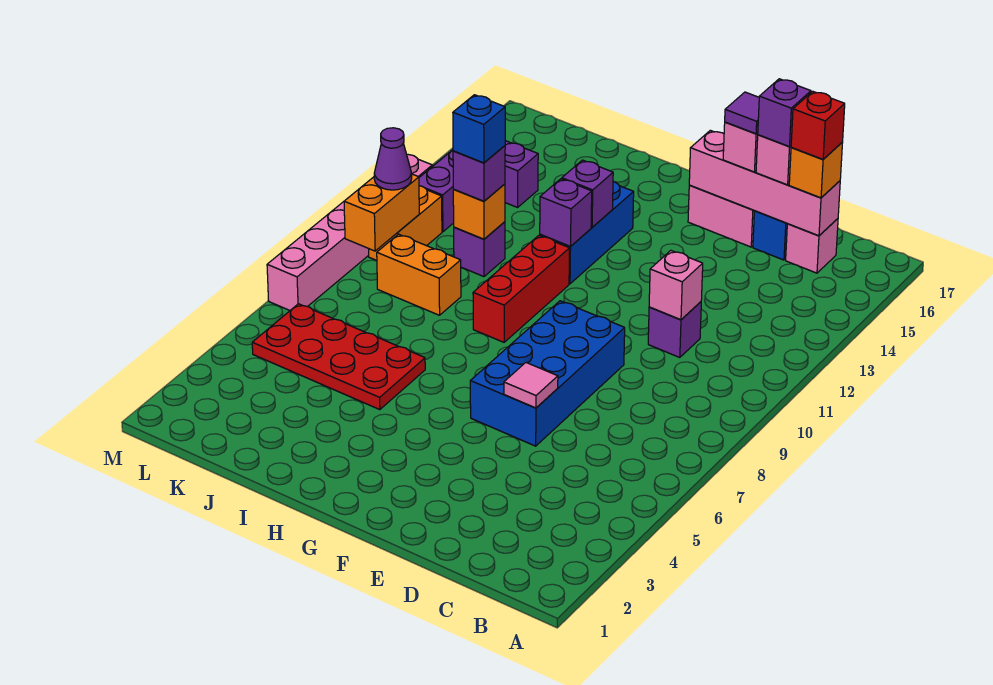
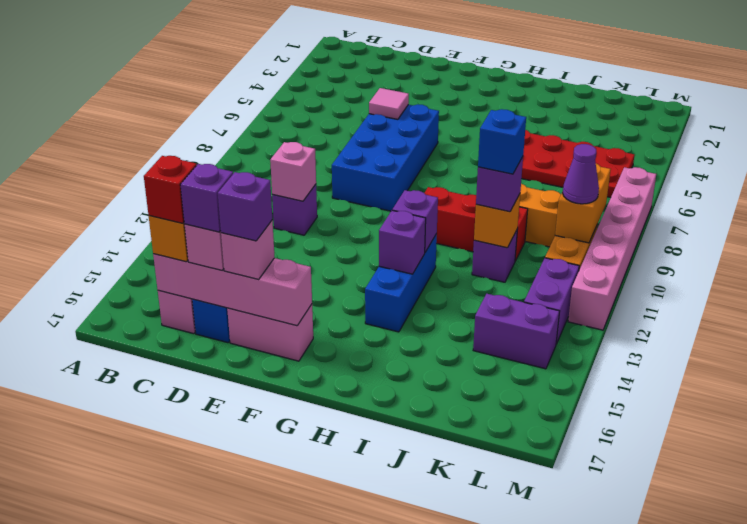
purple 1x1 tile [725,92,759,134] -> purple 1x1 brick [218,172,272,241]
red 1x3 brick [473,236,569,342] -> red 1x3 brick turned to [425,187,528,261]

